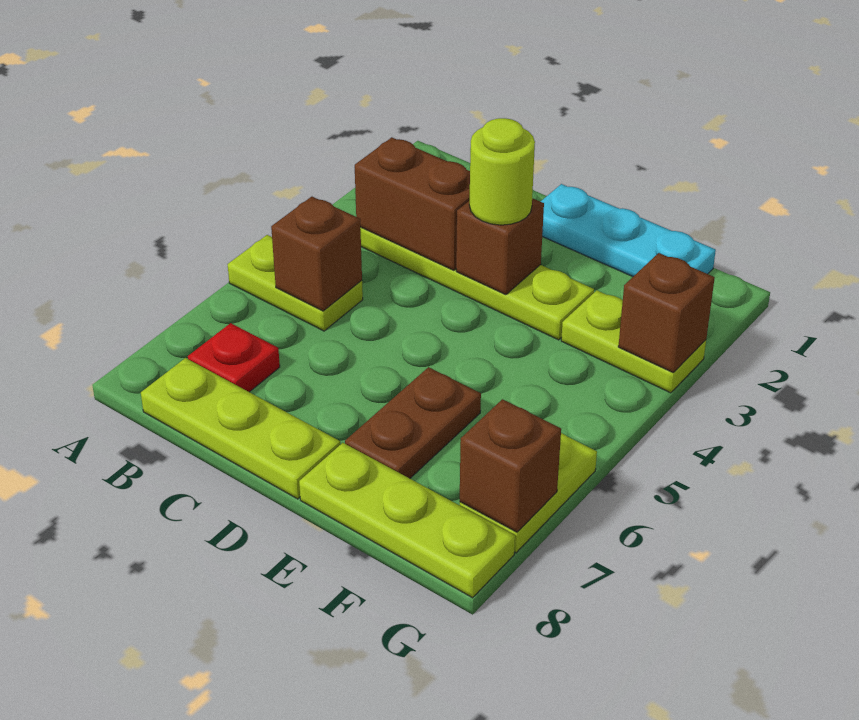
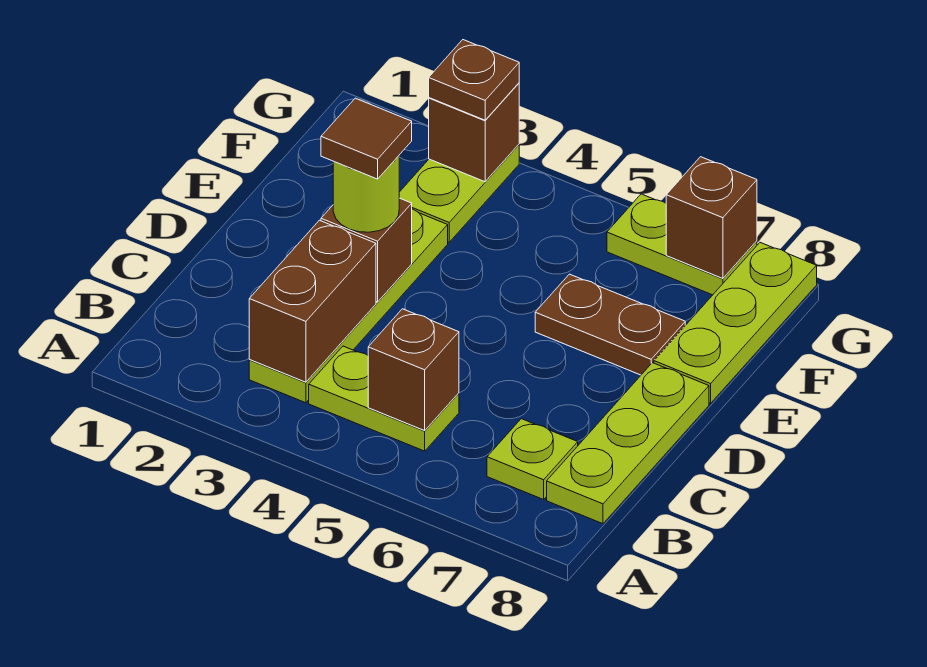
lime 1x2 plate [228,235,363,331] -> lime 1x2 plate turned to [309,346,459,451]
red 1x1 plate [188,323,280,392] -> lime 1x1 plate [487,419,578,499]
cyan 1x3 plate [541,184,716,277] -> none
none -> brown 1x1 tile [321,98,412,179]
none -> brown 1x1 plate [429,40,519,120]

